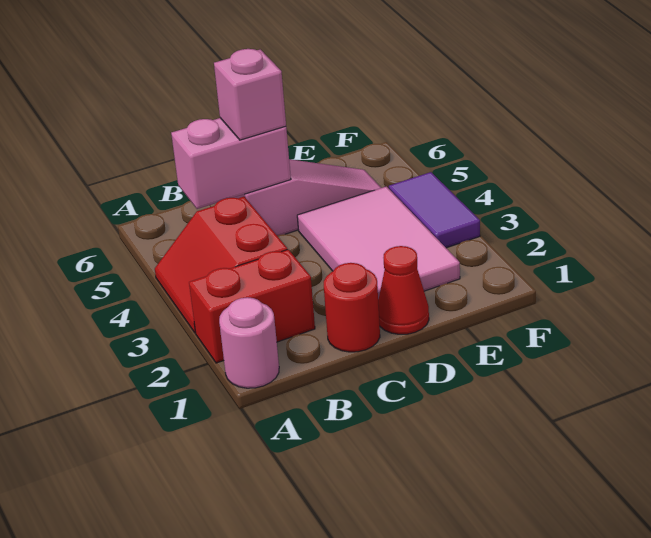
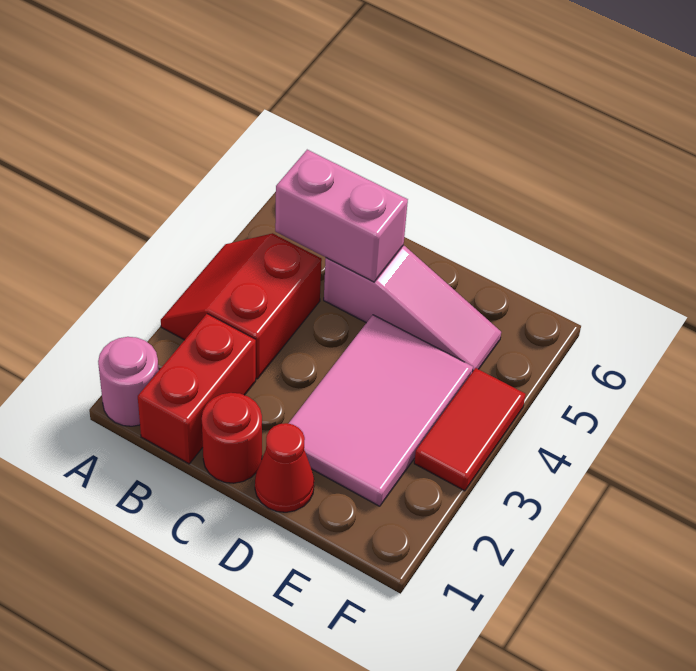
red 1x2 brick [189,250,315,363] -> red 1x2 brick turned to [138,314,256,464]
pink 1x1 brick [214,49,286,140] -> none
purple 1x2 tile [389,172,480,248] -> red 1x2 tile [414,368,526,491]

